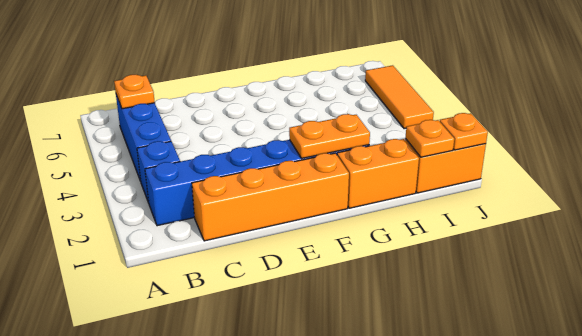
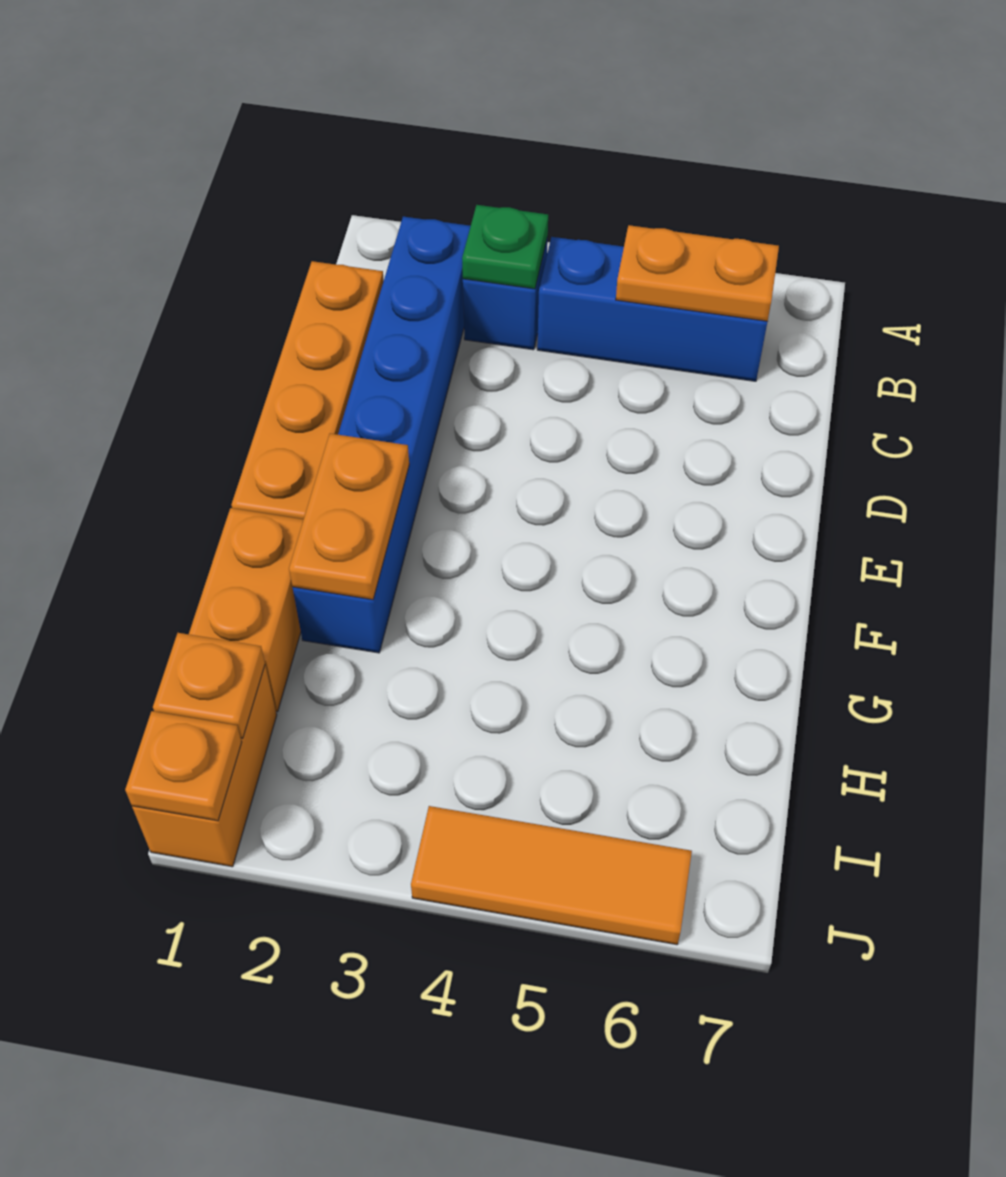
none -> green 1x1 plate [462,205,548,289]
orange 1x1 plate [114,75,155,109] -> orange 1x2 plate [616,225,779,321]

